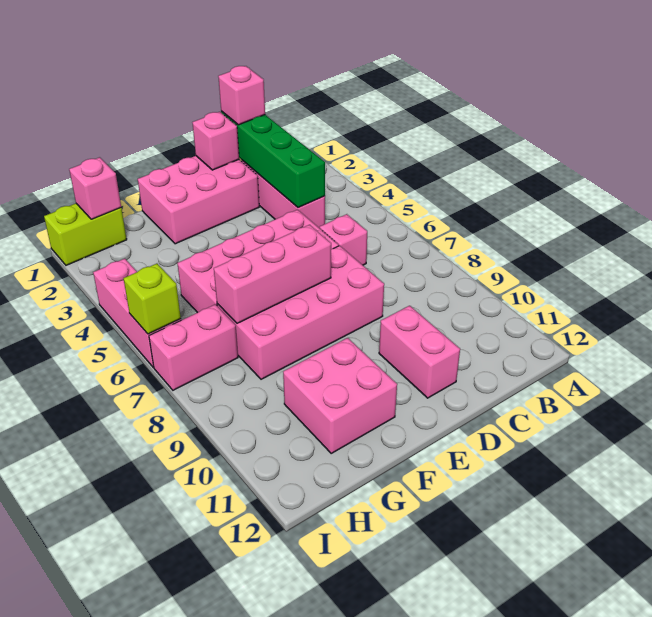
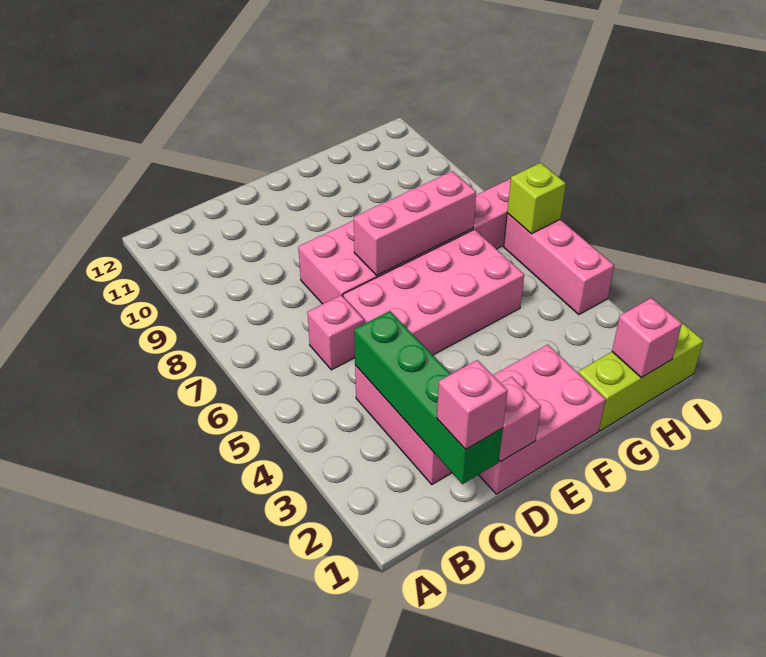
pink 1x2 brick [379,306,460,398] -> none
pink 2x2 brick [283,338,397,453] -> none
lime 1x2 brick [44,204,127,265] -> lime 1x3 brick [578,316,703,431]

